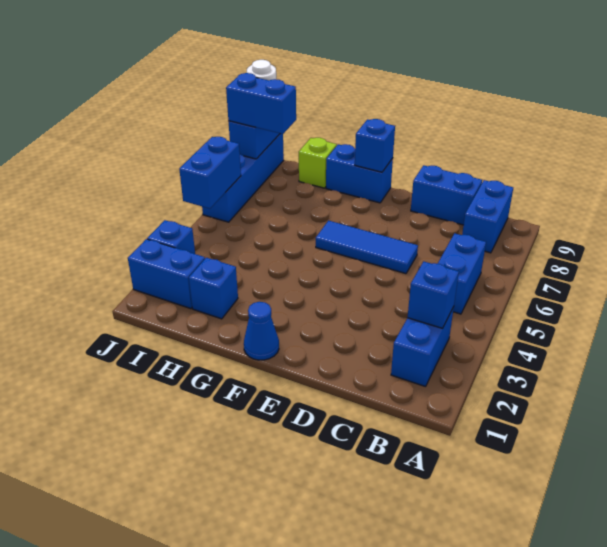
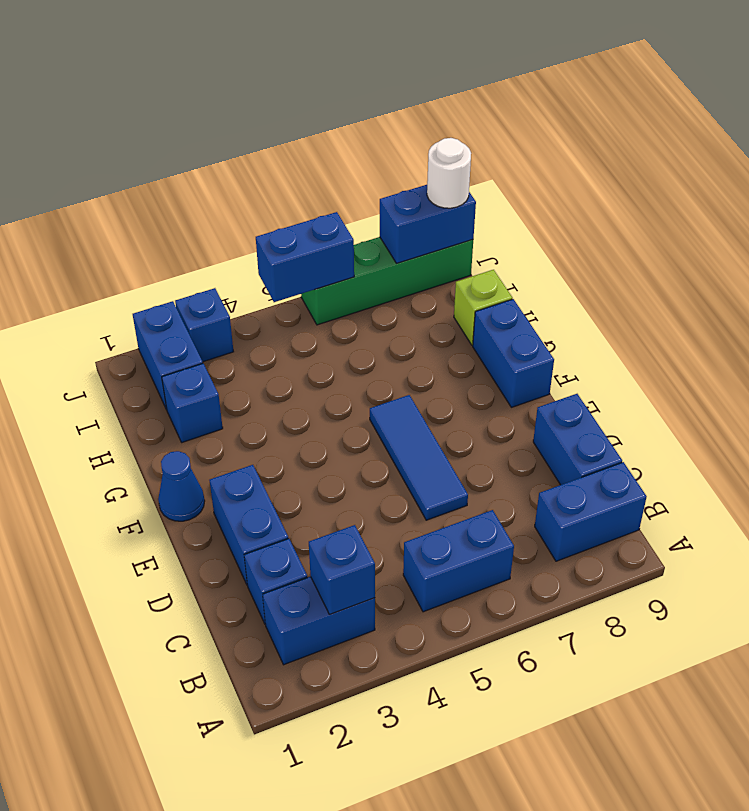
blue 1x1 brick [355,119,395,172] -> blue 1x1 brick moved to [244,539,307,623]
blue 1x2 brick [226,73,296,134] -> blue 1x2 brick moved to [210,465,288,585]
blue 1x4 brick [202,134,284,222] -> green 1x4 brick [301,237,473,325]

